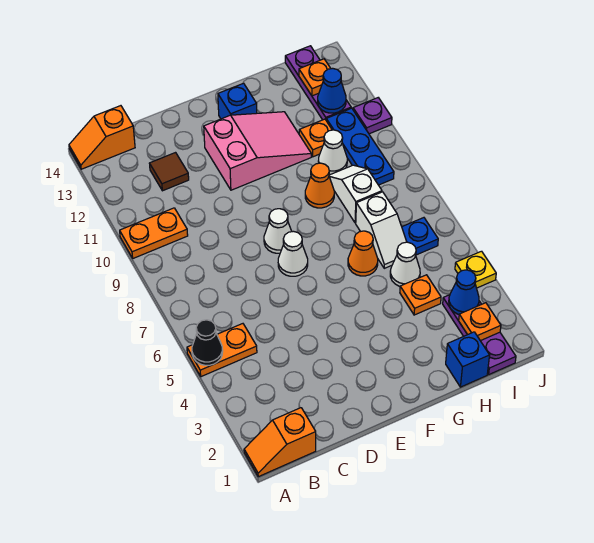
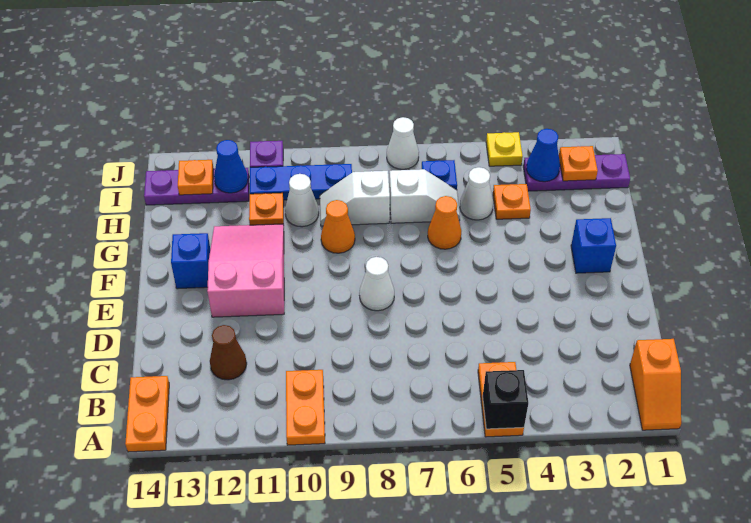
black 1x1 cone [192,320,223,365] -> black 1x1 brick [483,370,528,429]
orange 1x2 slope [69,106,135,169] -> orange 1x2 plate [125,376,169,452]
brown 1x1 tile [150,153,189,191] -> brown 1x1 cone [210,325,247,380]
white 1x1 cone [278,231,308,276] -> white 1x1 cone moved to [387,117,419,169]
blue 1x1 brick [446,332,490,387] -> blue 1x1 brick moved to [571,218,616,273]

